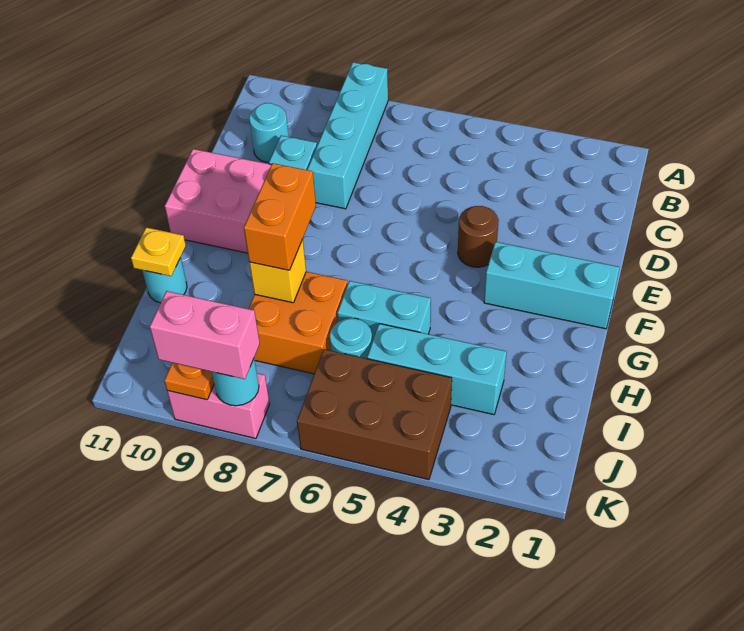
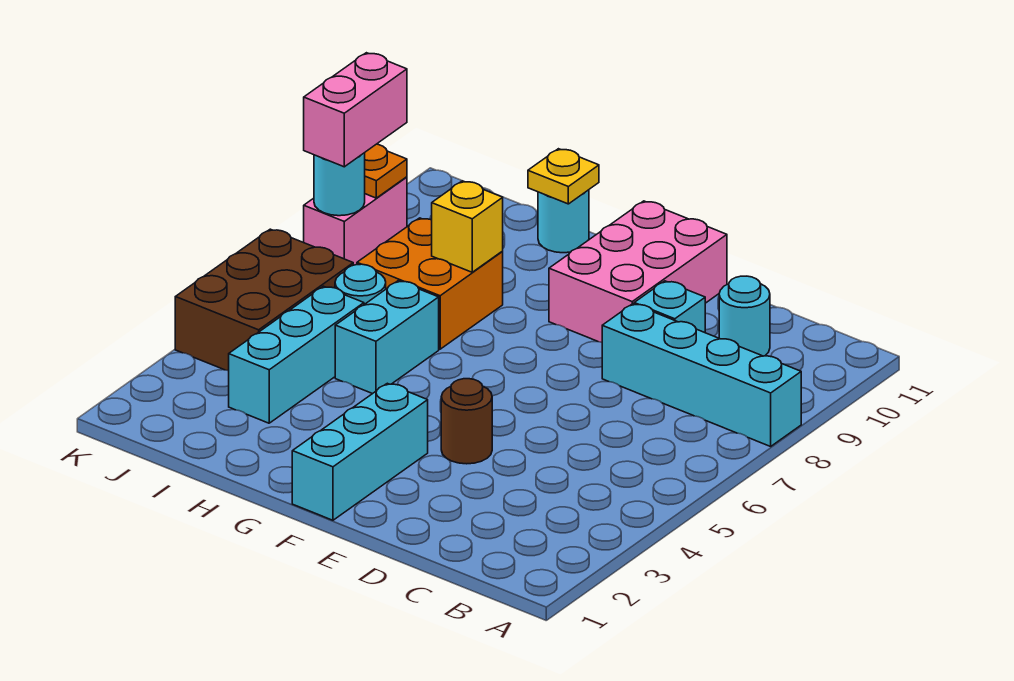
orange 1x2 brick [244,163,316,270] -> none

